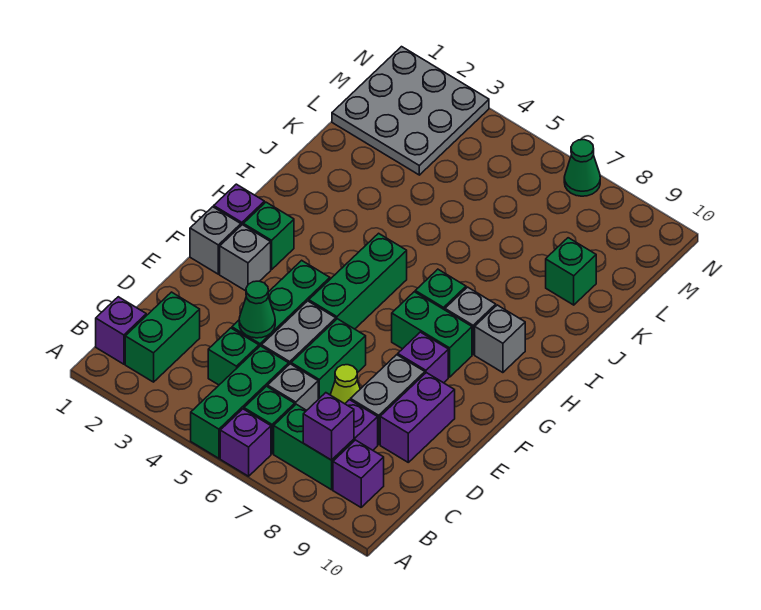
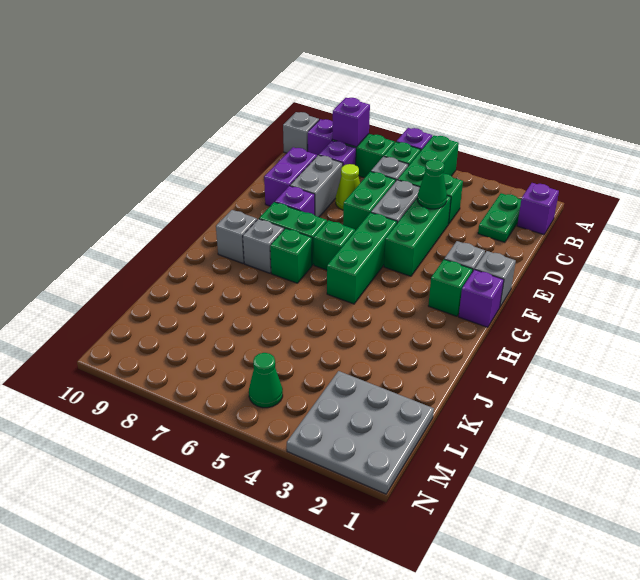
green 1x2 brick [125,292,200,382] -> green 1x2 plate [478,193,521,242]
none -> grey 1x1 brick [283,112,319,153]
green 1x1 brick [546,238,596,305] -> green 1x1 brick moved to [314,220,355,270]
green 1x1 cone [564,140,600,196] -> green 1x1 cone moved to [249,353,283,408]

